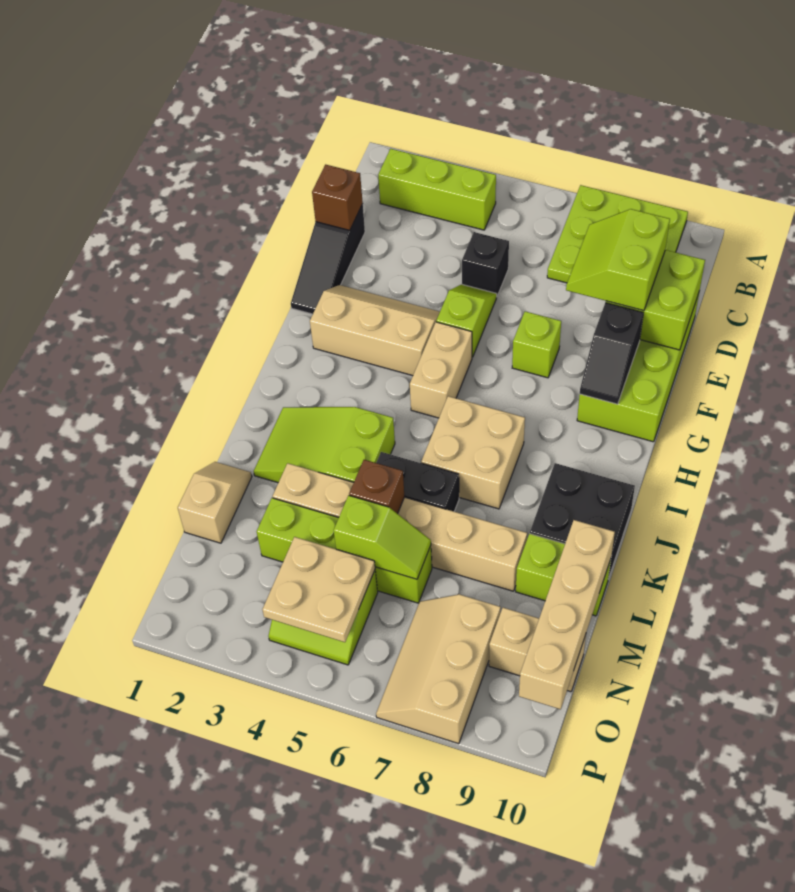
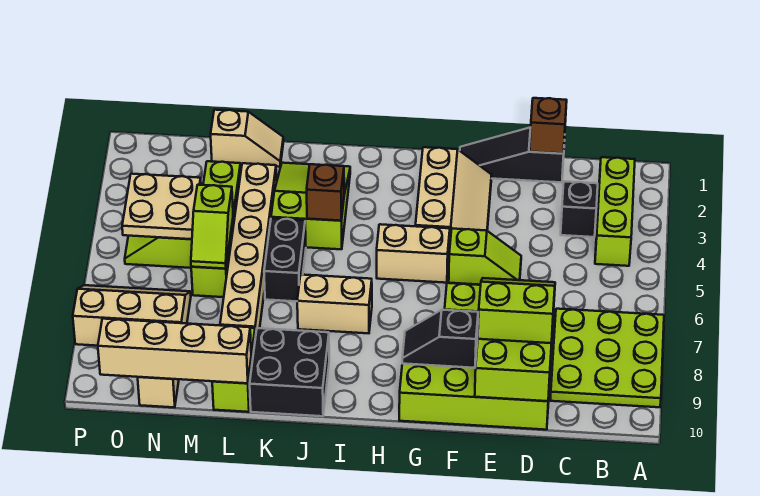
black 1x1 brick [462,232,509,296] -> black 1x1 brick moved to [561,181,598,237]
tan 2x2 brick [421,396,525,509] -> tan 1x2 brick [297,275,372,333]
brown 1x1 brick [349,460,405,514] -> brown 1x1 brick moved to [307,164,344,221]

